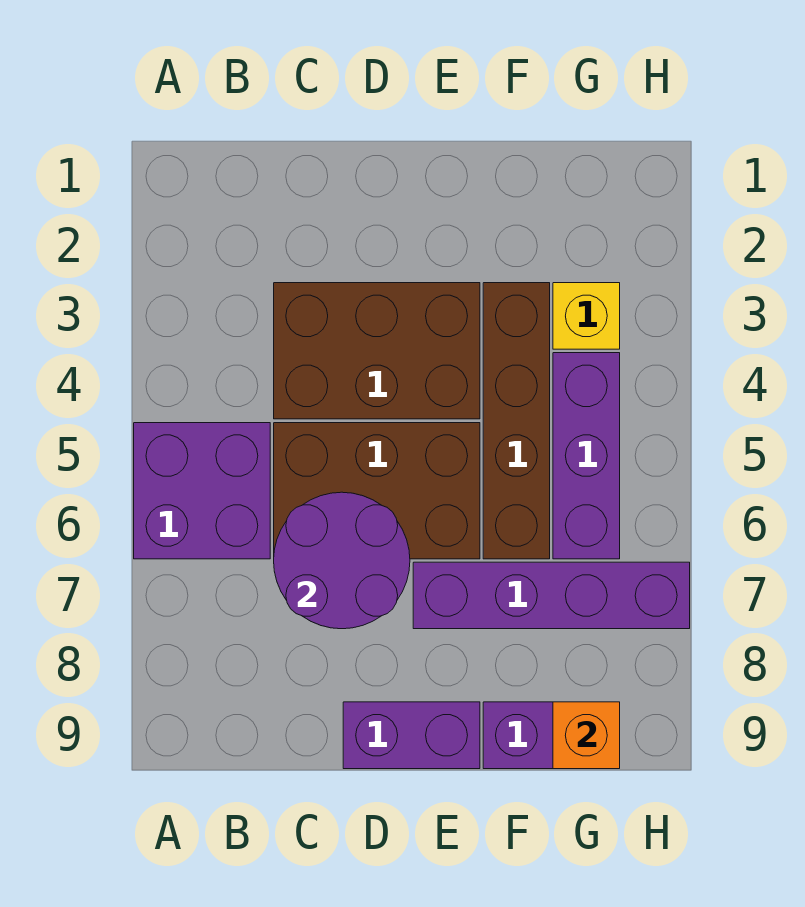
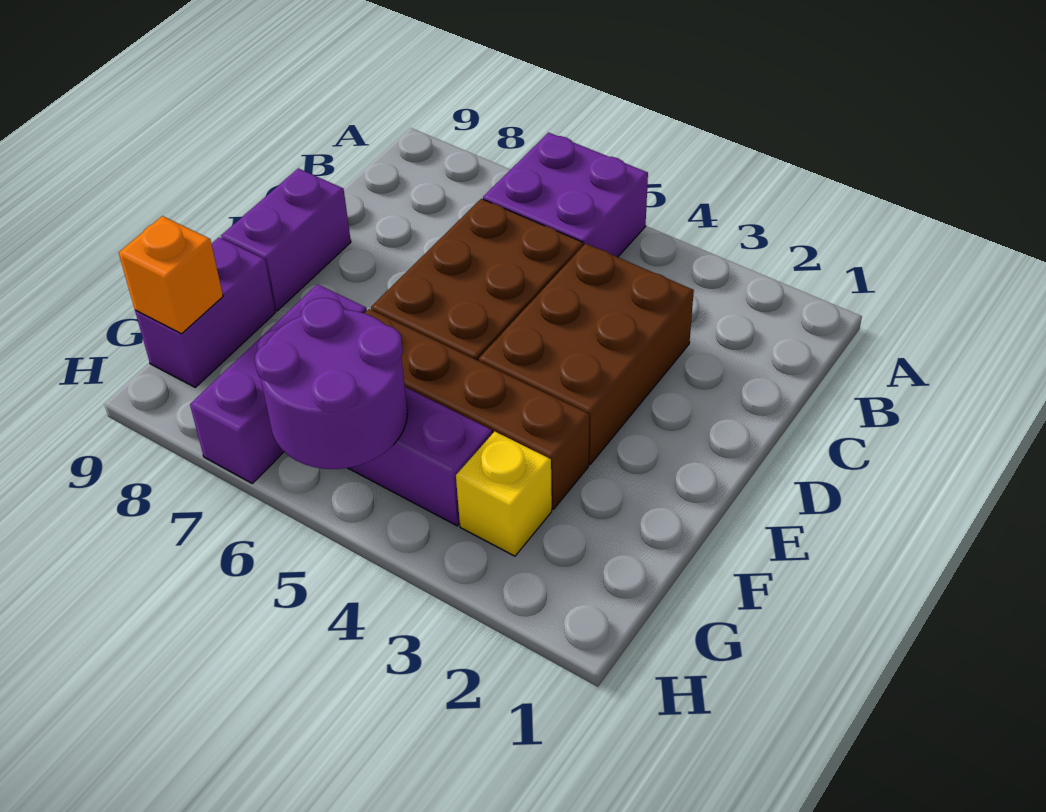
purple 2x2 round brick [274,492,410,629] -> purple 2x2 round brick moved to [255,298,408,469]
purple 1x4 brick [413,562,690,629] -> purple 1x3 brick [190,284,367,483]

